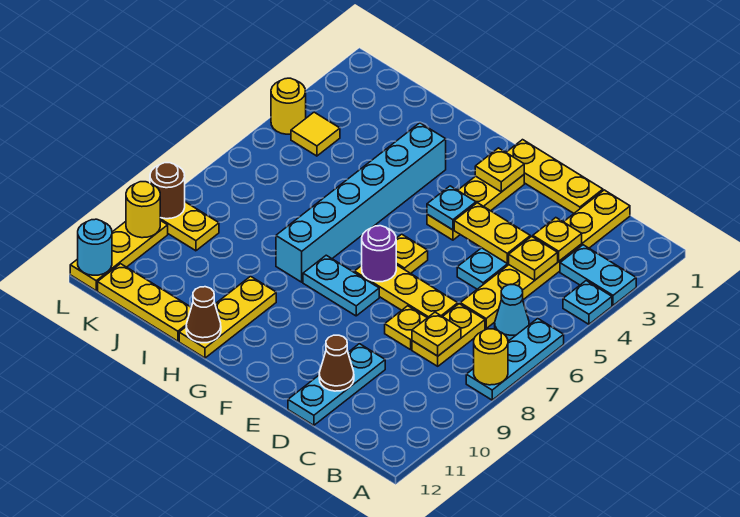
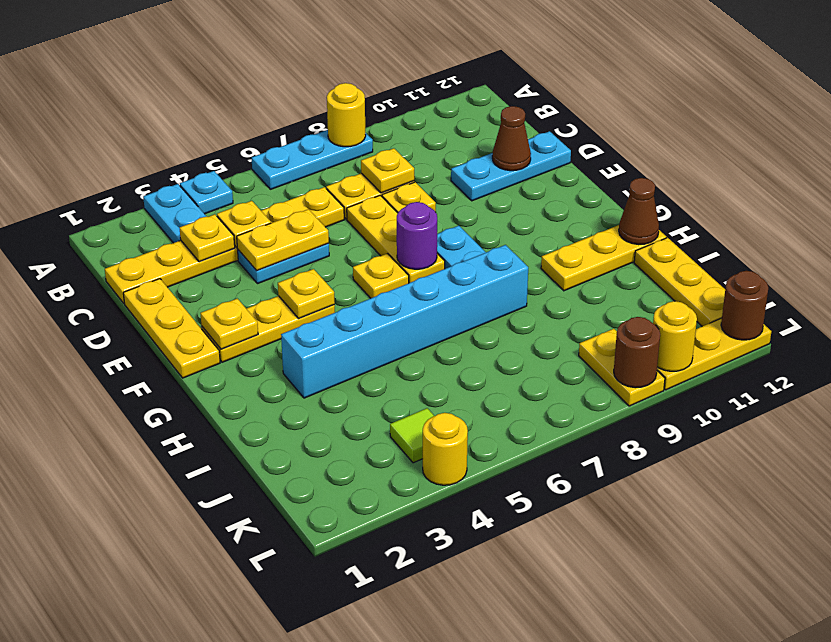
cyan 1x1 cone [495,285,529,340] -> none
yellow 1x2 plate [454,203,530,264] -> yellow 1x2 plate turned to [237,209,329,271]
cyan 1x1 plate [427,186,476,230] -> yellow 1x1 plate [278,269,335,318]
yellow 1x1 tile [291,112,340,156] -> lime 1x1 tile [390,408,434,463]
cyan 1x1 round brick [78,219,112,275] -> brown 1x1 round brick [721,271,768,340]

